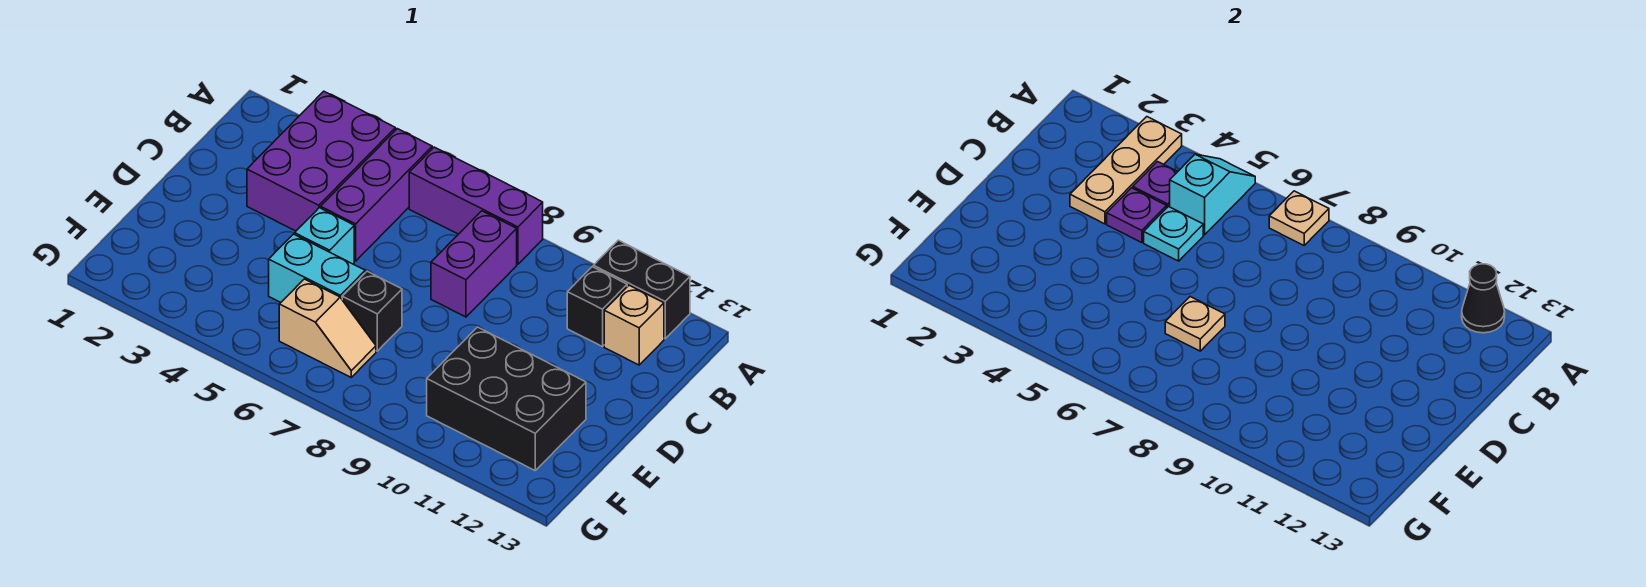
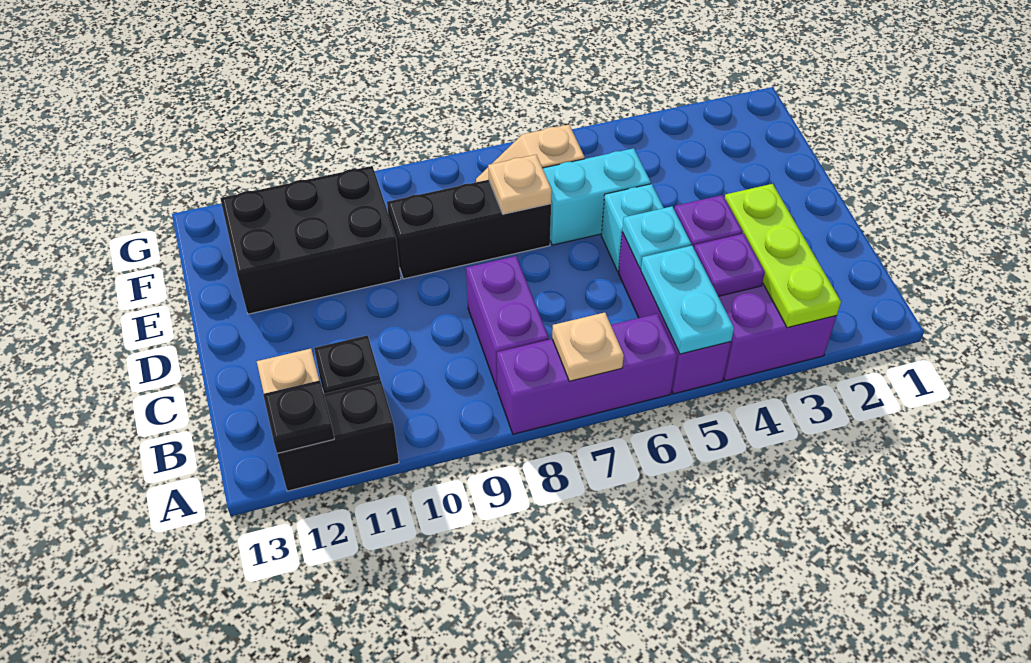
tan 1x3 plate [1070,117,1182,224] -> lime 1x3 plate [725,184,841,328]
cyan 1x2 slope [1170,154,1255,235] -> cyan 1x2 plate [641,246,734,354]
black 1x1 cone [1462,264,1505,333] -> black 1x1 plate [263,380,334,453]
black 1x1 brick [342,271,402,351] -> black 1x3 brick [387,180,551,279]

